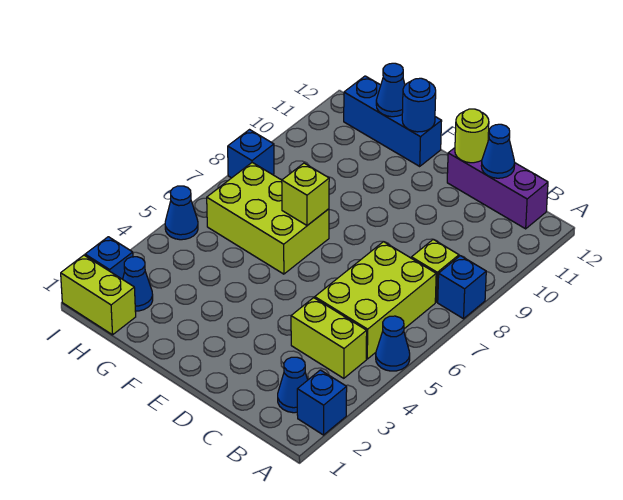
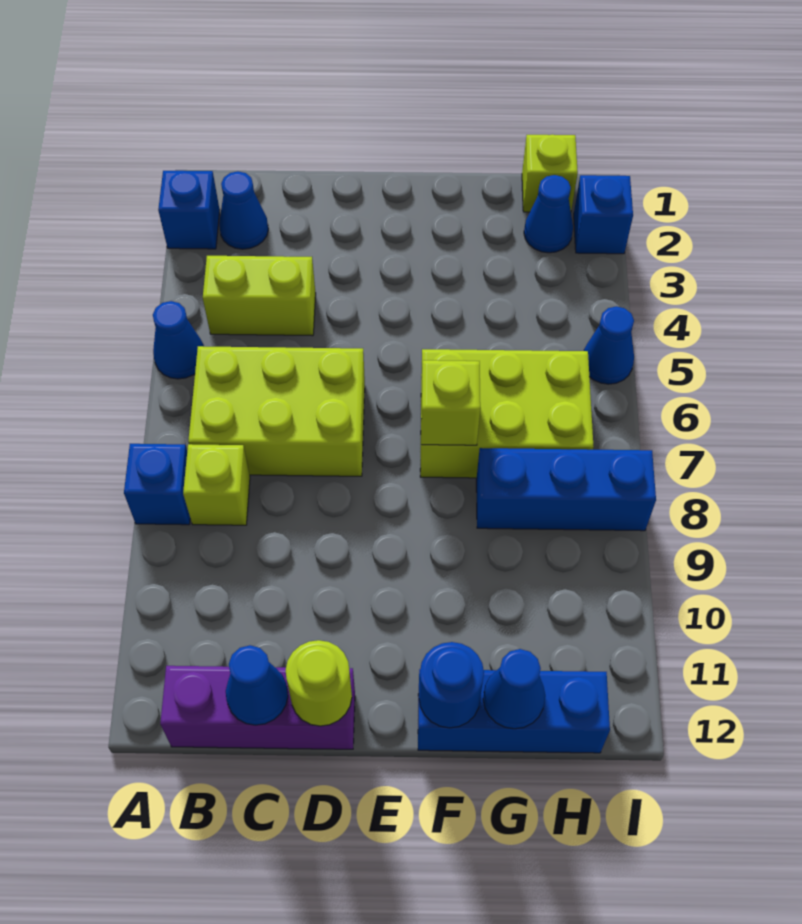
lime 2x3 brick [315,242,436,359] -> lime 2x3 brick turned to [188,346,365,476]
lime 1x2 brick [61,255,136,335] -> lime 1x1 brick [522,134,578,212]
blue 1x1 brick [228,130,274,178] -> blue 1x3 brick [476,448,656,531]

